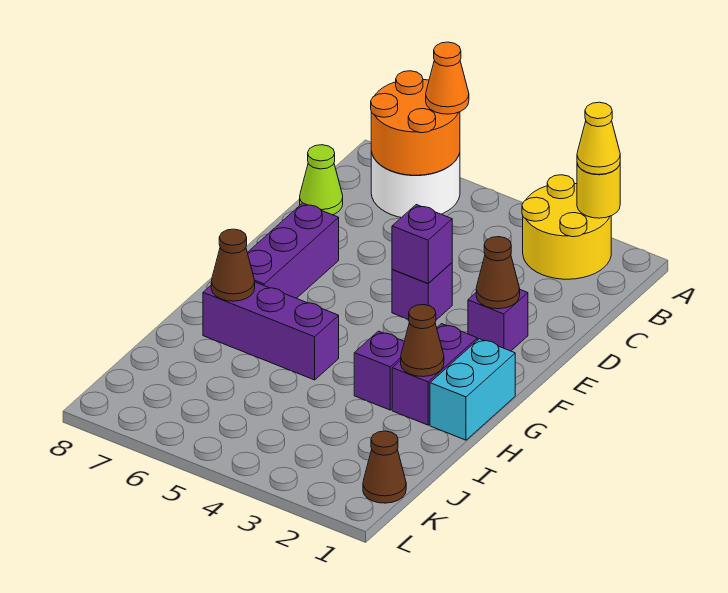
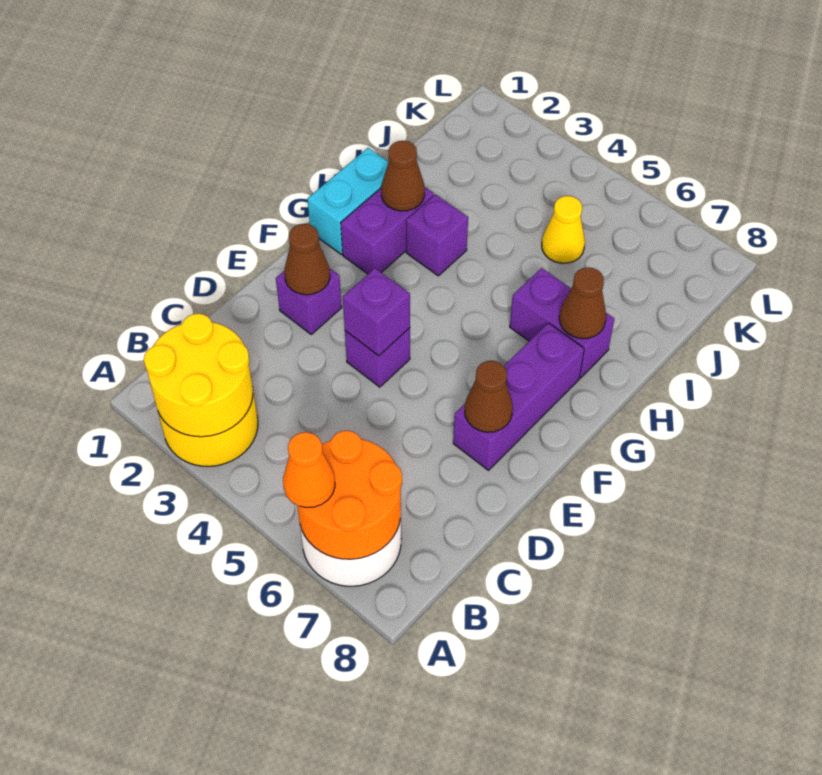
yellow 1x1 round brick [577,164,620,218] -> yellow 2x2 round brick [144,314,253,437]
yellow 1x1 cone [577,102,620,174] -> yellow 1x1 cone moved to [542,196,585,263]
lime 1x1 cone [300,145,343,215] -> none
purple 1x3 brick [203,282,339,380] -> purple 1x2 brick [510,268,614,378]
brown 1x1 cone [363,431,406,503] -> brown 1x1 cone moved to [465,361,513,432]

